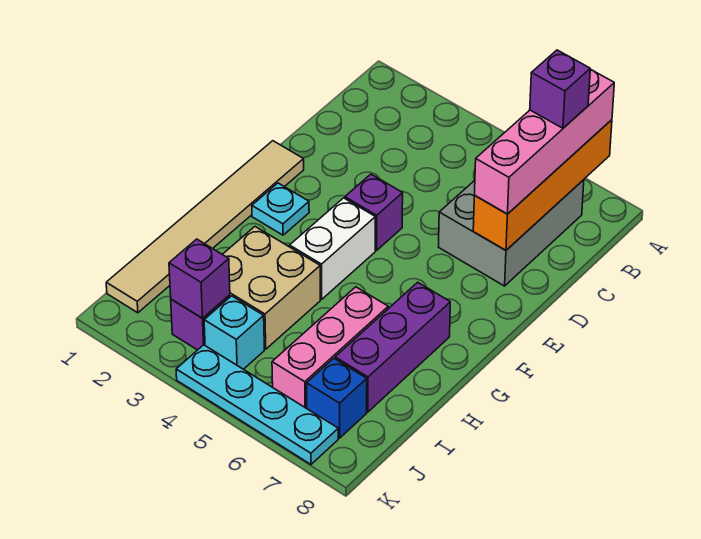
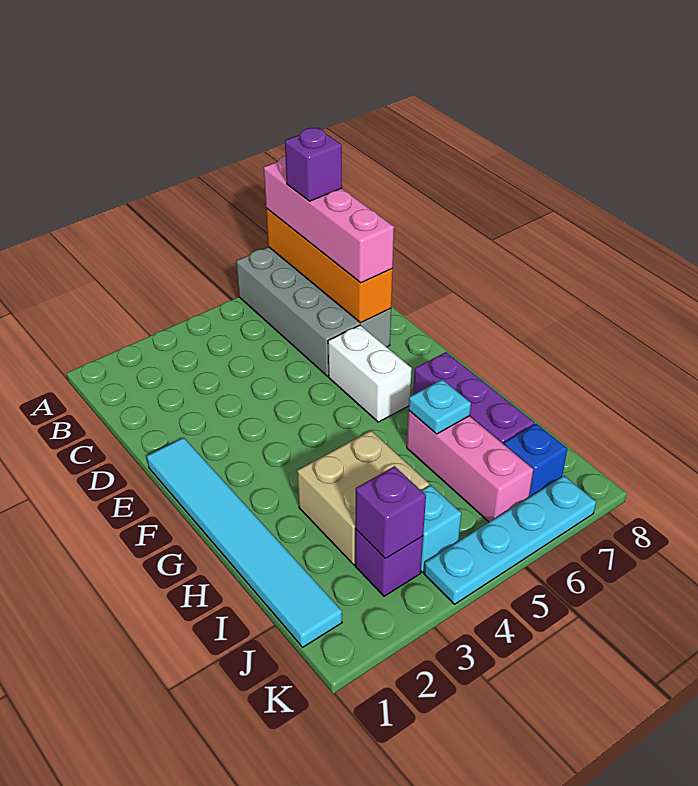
grey 2x3 brick [439,180,584,286] -> grey 2x4 brick [236,247,391,376]
tan 1x6 tile [106,141,304,313] -> cyan 1x6 tile [147,438,342,647]
purple 1x1 brick [345,174,403,251] -> none
cyan 1x1 plate [252,183,309,235] -> cyan 1x1 plate moved to [409,379,471,434]
white 1x2 brick [290,198,375,299] -> white 1x2 brick moved to [328,325,412,422]

